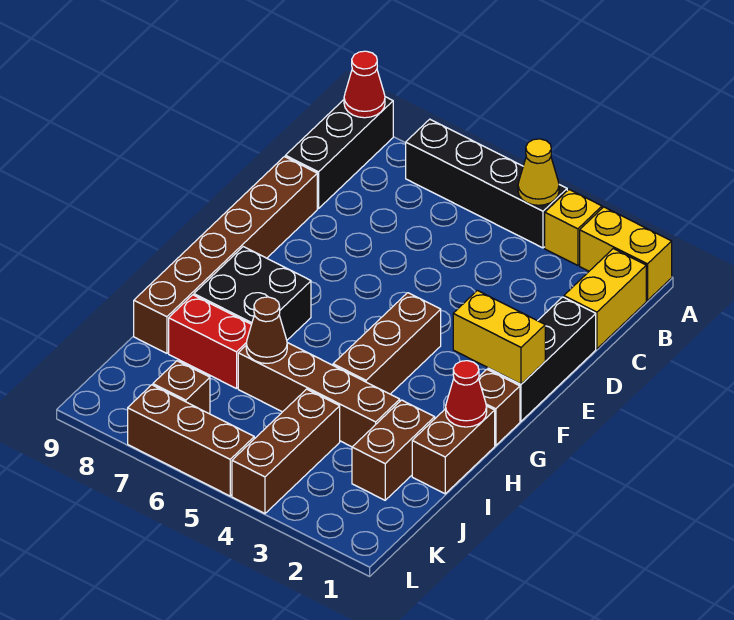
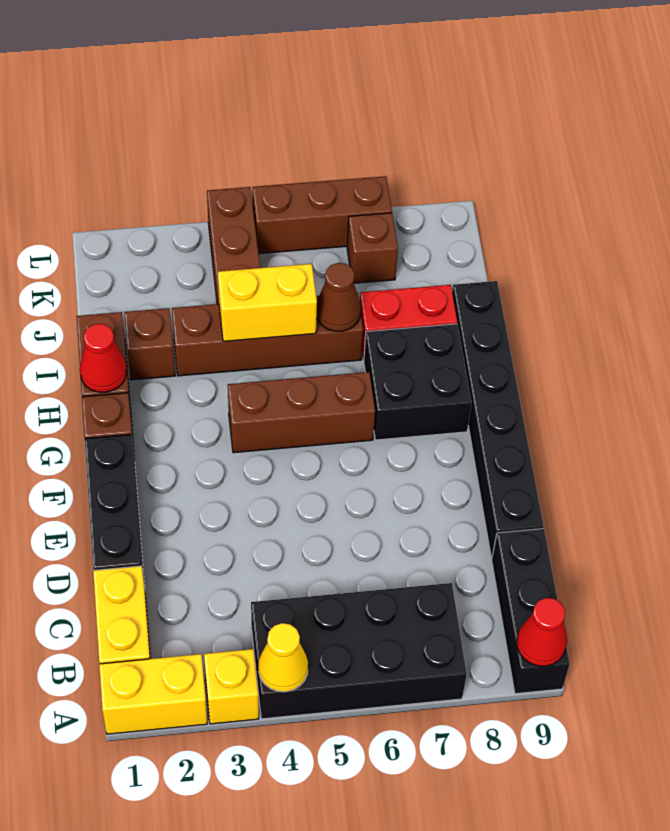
black 1x4 brick [406,119,567,248] -> black 2x4 brick [251,583,467,719]
brown 1x6 brick [134,157,317,353] -> black 1x6 brick [452,281,544,558]
yellow 1x2 brick [453,290,545,384] -> yellow 1x2 brick moved to [218,264,317,341]
brown 1x3 brick [333,293,441,394] -> brown 1x3 brick turned to [228,372,375,453]
brown 1x2 brick [352,400,435,500] -> brown 1x1 brick [124,308,175,380]

